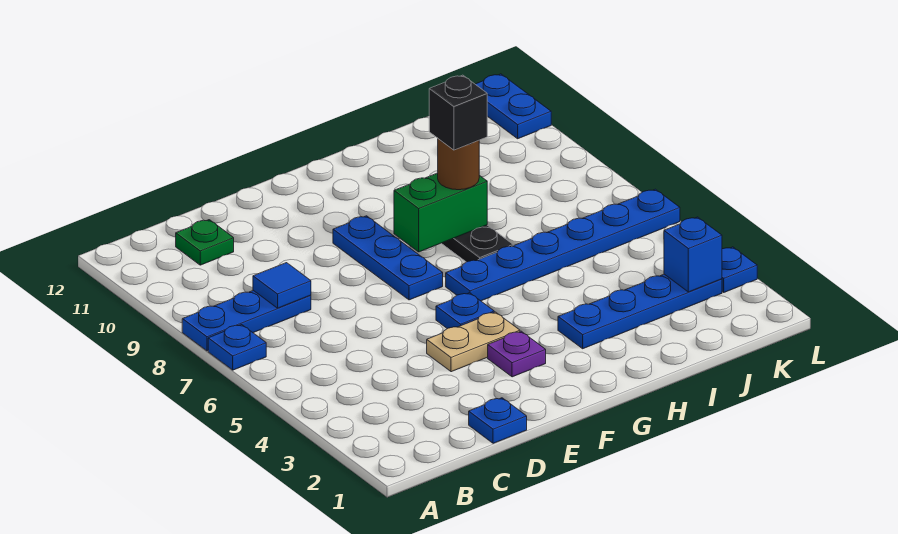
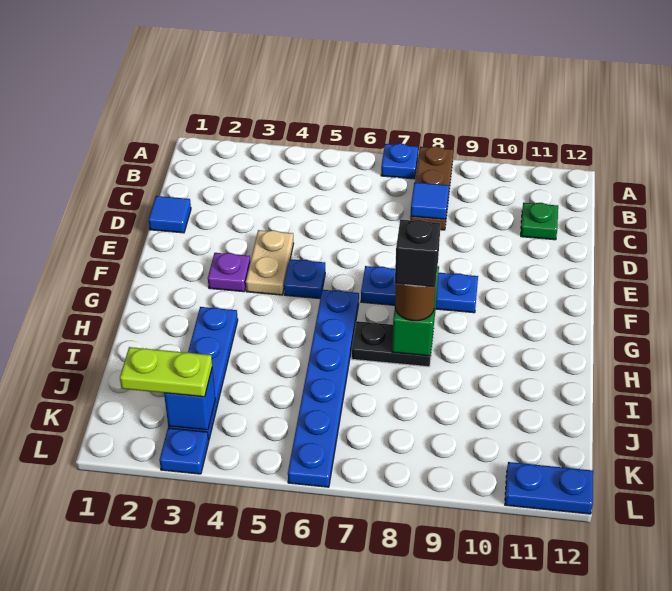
blue 1x3 plate [182,290,311,351] -> brown 1x3 plate [410,146,453,230]
blue 1x1 plate [469,398,527,443] -> blue 1x1 tile [149,196,191,233]
none -> lime 1x2 plate [120,347,212,397]

